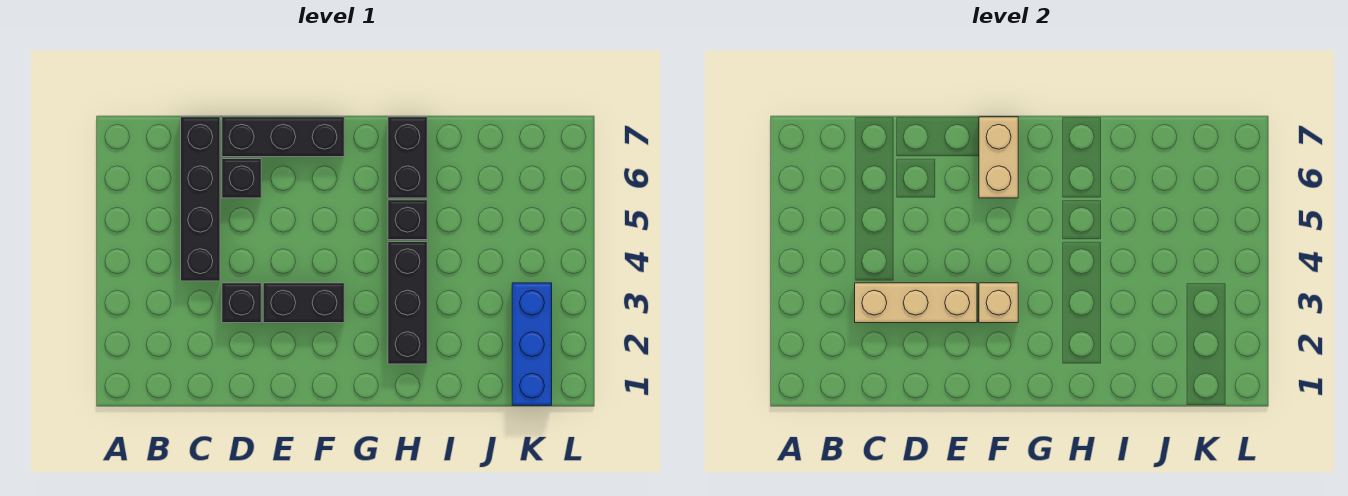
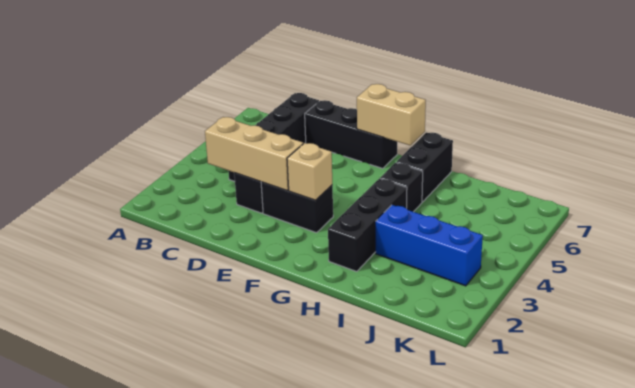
black 1x1 brick [222,159,261,198] -> none
tan 1x2 brick [979,117,1018,198] -> tan 1x2 brick turned to [357,84,426,146]
blue 1x3 brick [512,283,552,405] -> blue 1x3 brick turned to [376,205,483,286]

